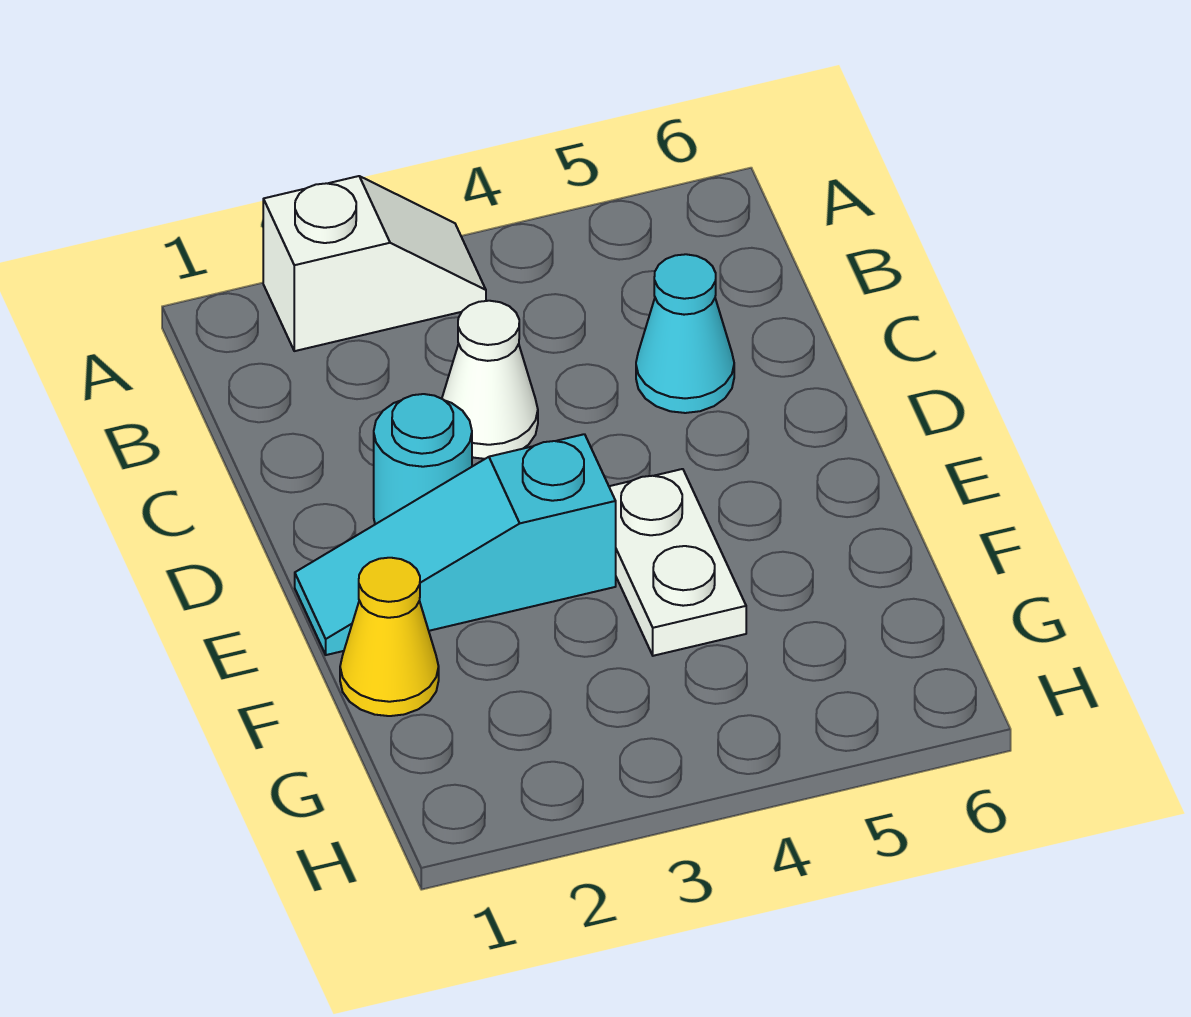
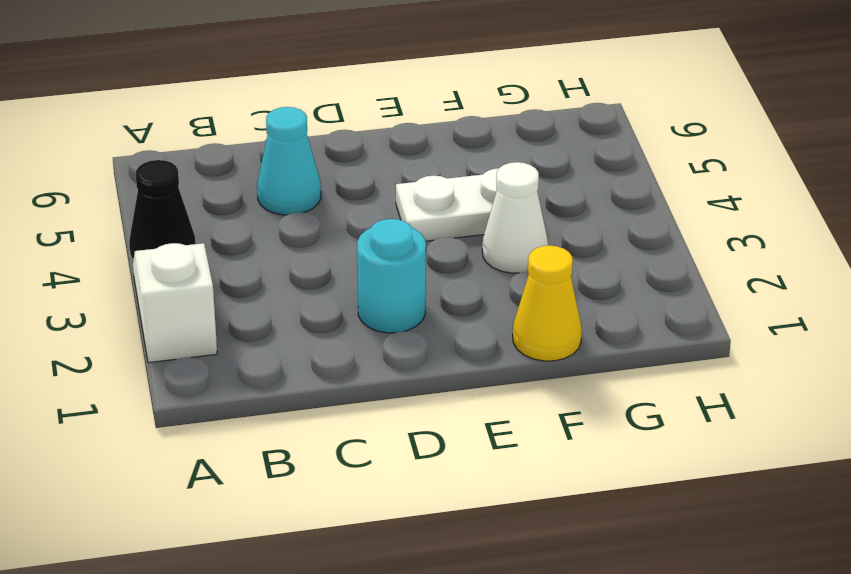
none -> black 1x1 cone [129,160,195,260]
white 1x1 cone [442,301,538,459] -> white 1x1 cone moved to [482,162,548,273]
cyan 1x3 slope [295,434,616,655] -> none

